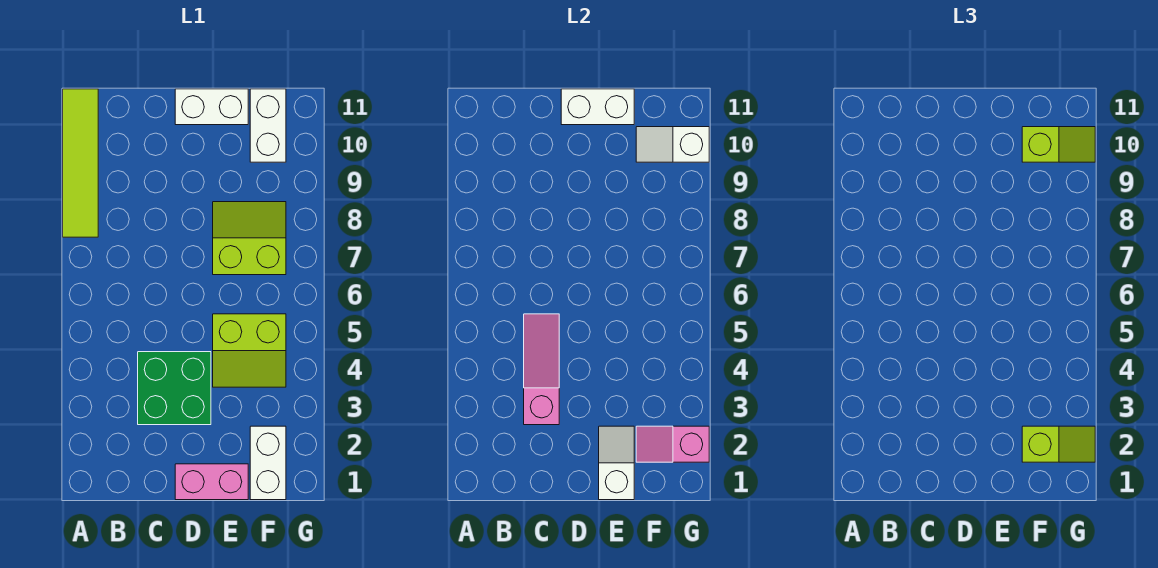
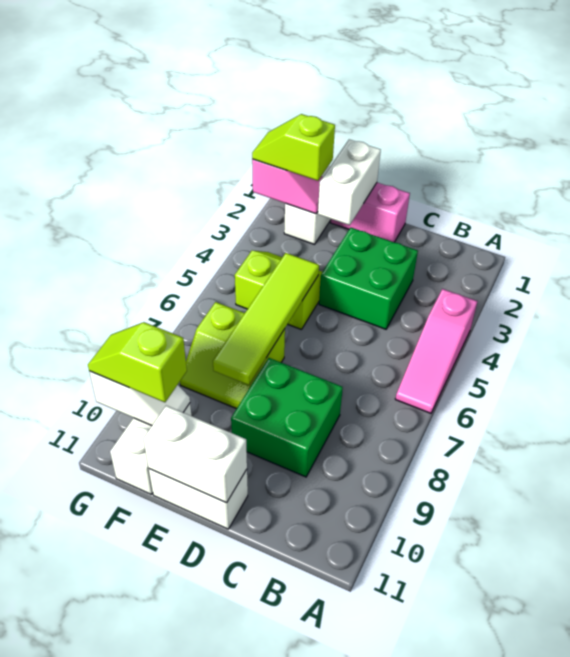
lime 1x4 tile [63,89,98,237] -> lime 1x4 tile moved to [213,253,319,385]
pink 1x3 slope [524,314,559,425] -> pink 1x3 slope moved to [395,289,478,413]
none -> green 2x2 brick [231,358,343,477]
white 1x2 slope [599,426,634,500] -> white 1x2 brick [318,139,381,225]

